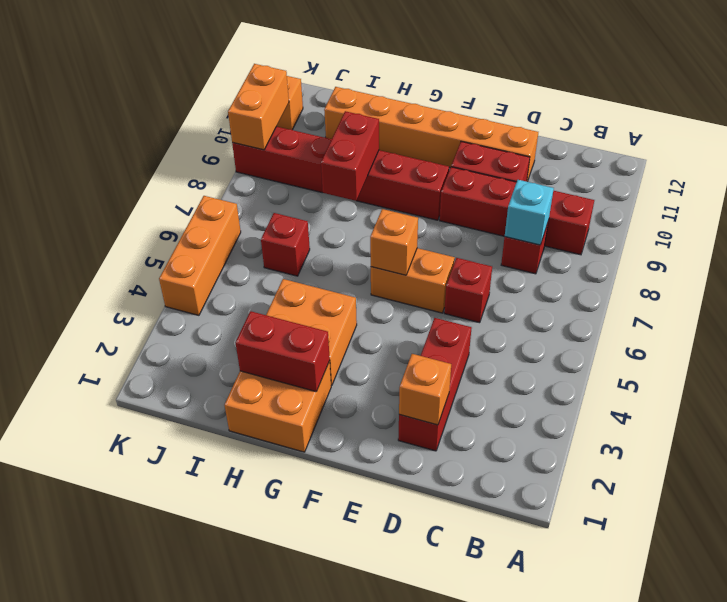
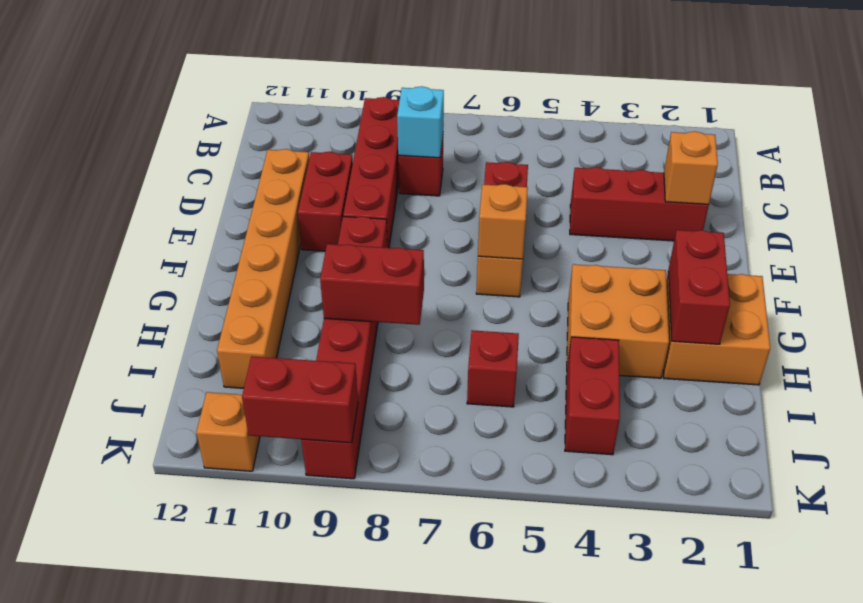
none -> red 1x2 brick [565,337,620,455]
orange 1x3 brick [159,196,241,315] -> none
orange 1x2 brick [228,64,289,150] -> red 1x2 brick [242,356,358,443]

